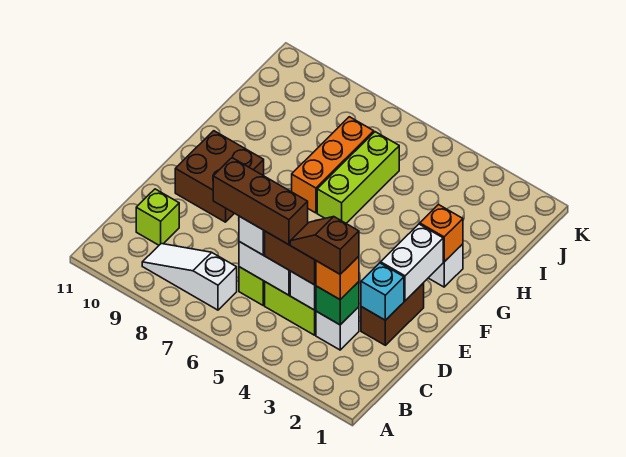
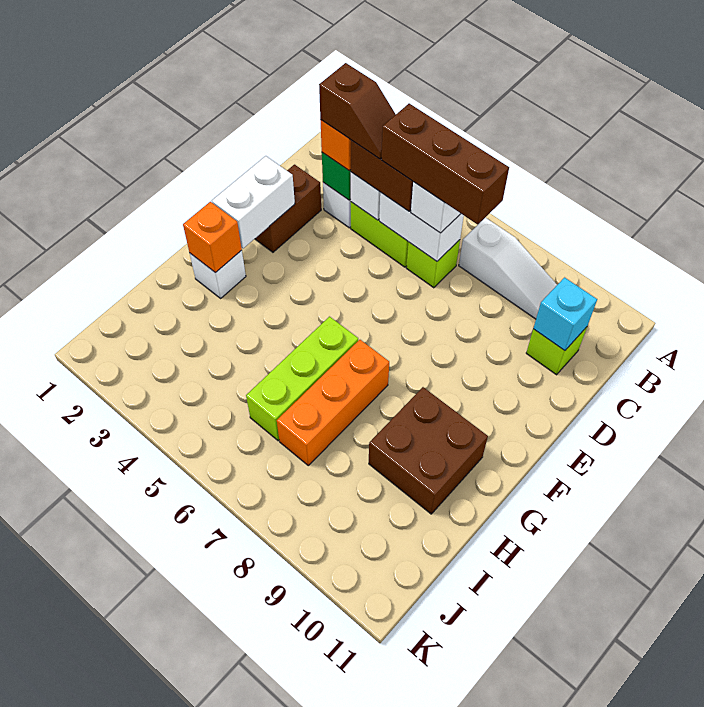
cyan 1x1 brick [361,263,404,320] -> cyan 1x1 brick moved to [533,278,597,351]
brown 2x2 brick [175,131,264,222] -> brown 2x2 brick moved to [369,387,488,514]

